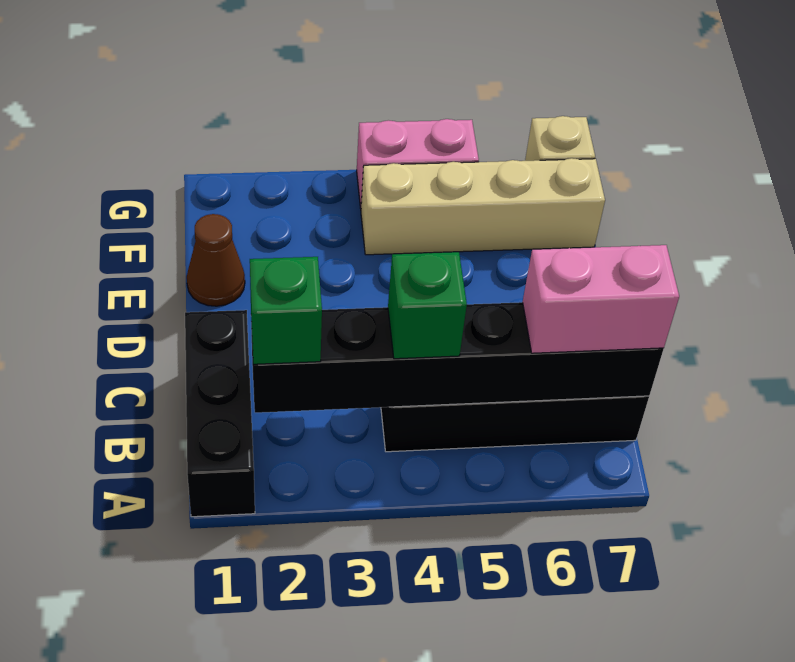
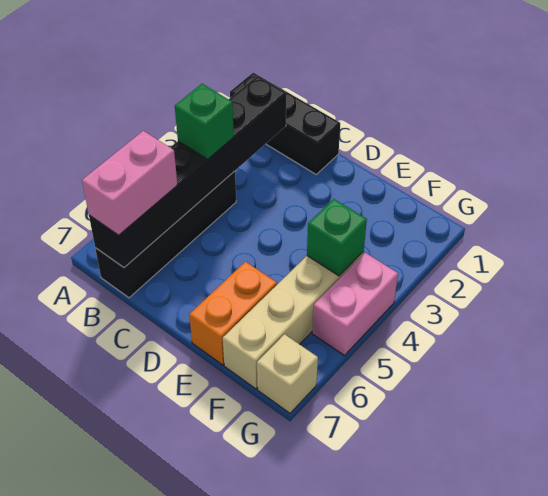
green 1x1 brick [250,257,322,364] -> green 1x1 brick moved to [307,199,367,276]
brown 1x1 cone [187,214,245,306] -> none
none -> orange 1x2 brick [189,262,277,365]

